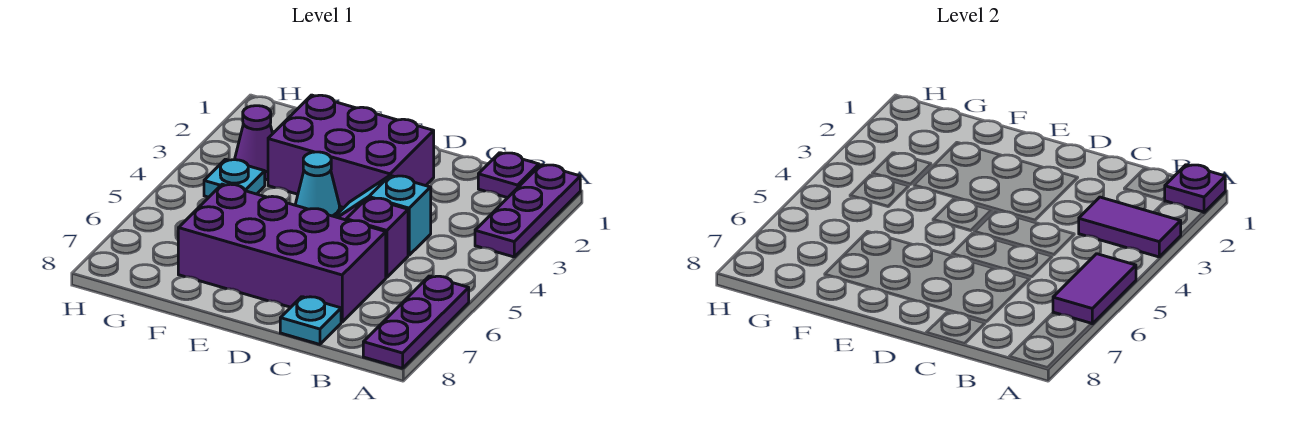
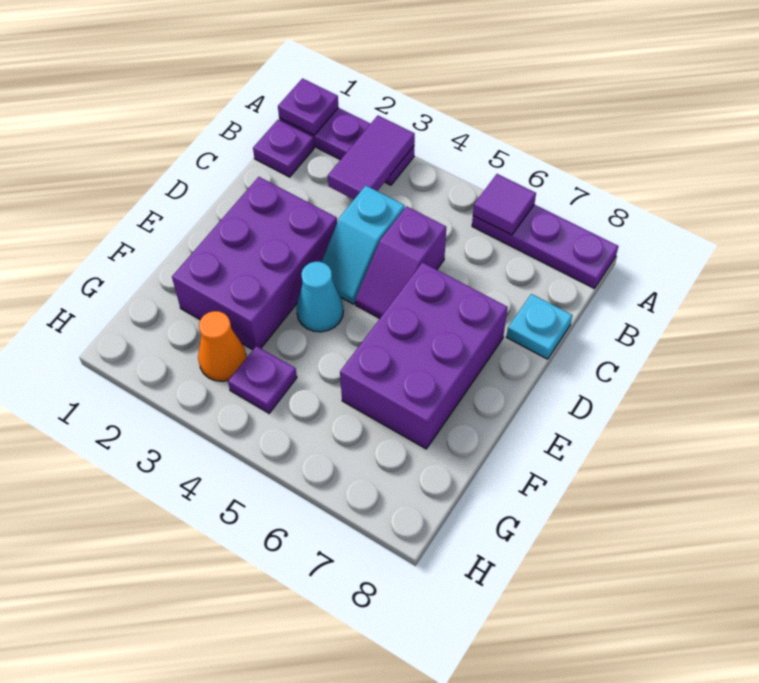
purple 1x2 tile [1053,254,1136,324] -> purple 1x1 tile [473,174,536,235]
purple 2x4 brick [178,184,386,322] -> purple 2x3 brick [340,262,508,449]
purple 1x1 cone [235,106,273,180] -> orange 1x1 cone [198,311,246,381]
cyan 1x1 plate [204,159,265,197] -> purple 1x1 plate [228,346,297,413]

